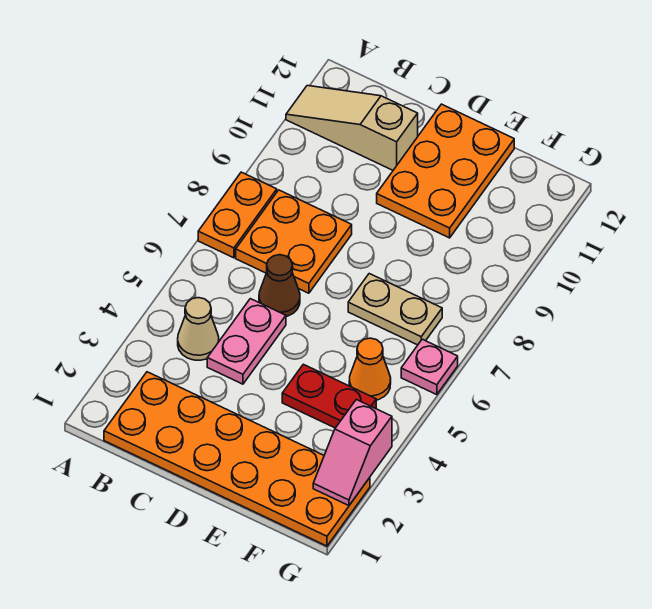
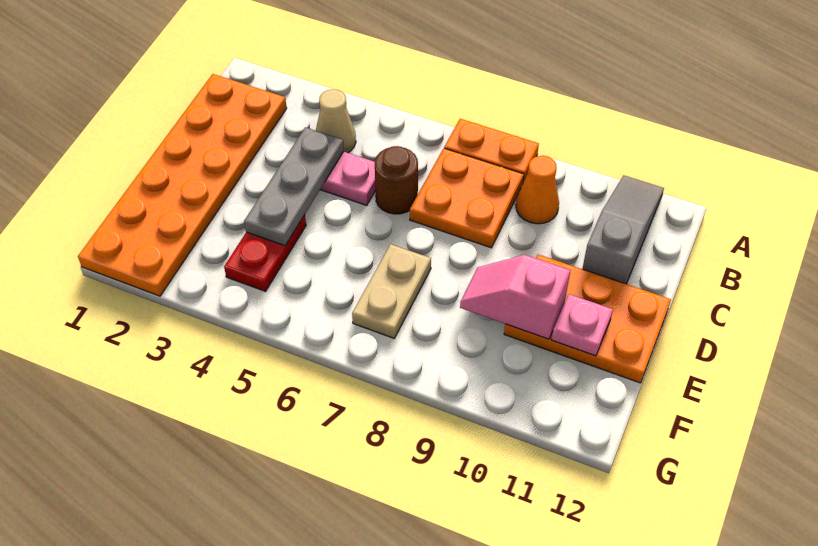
tan 1x3 slope [286,86,418,170] -> grey 1x3 slope [583,175,664,284]
none -> grey 1x3 plate [244,127,344,246]
brown 1x1 cone [259,255,300,317] -> brown 1x1 round brick [375,146,418,214]
orange 1x1 cone [349,338,391,400] -> orange 1x1 cone moved to [516,156,559,224]
pink 1x2 slope [313,400,392,506] -> pink 1x2 slope moved to [460,255,571,339]
pink 1x1 plate [401,339,458,395] -> pink 1x1 plate moved to [551,294,613,356]

